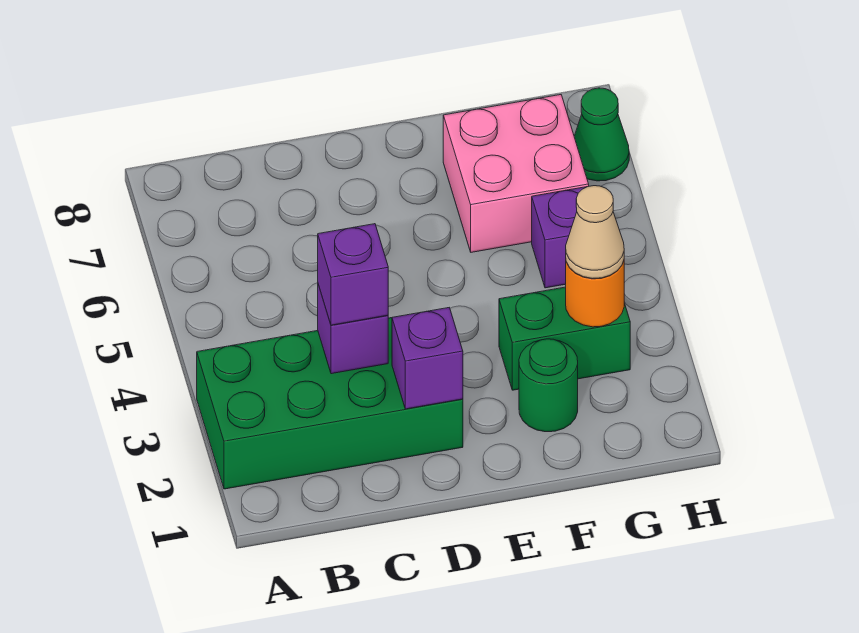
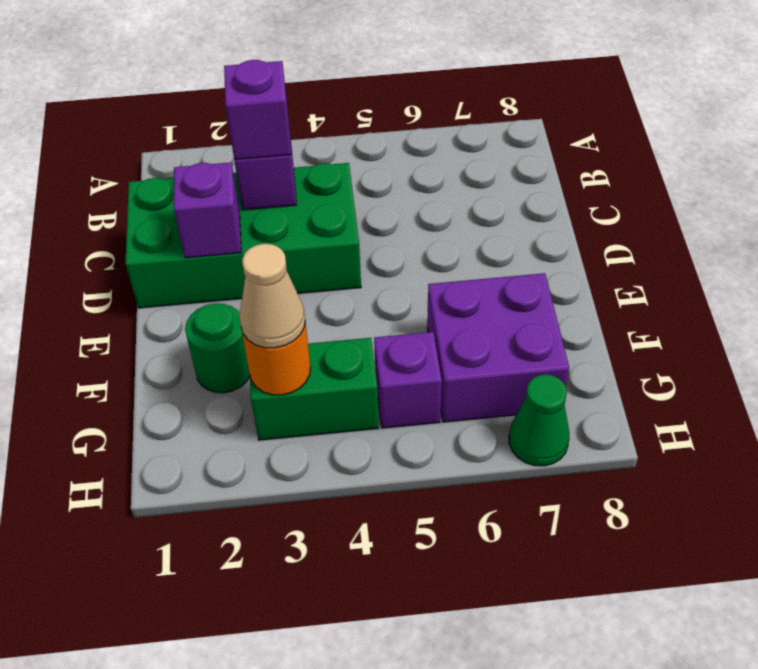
green 2x4 brick [197,318,463,489] -> green 2x4 brick turned to [125,163,361,308]
green 1x2 brick [499,287,630,390] -> green 1x2 brick turned to [250,338,379,440]
pink 2x2 brick [443,95,589,252] -> purple 2x2 brick [427,273,569,422]

